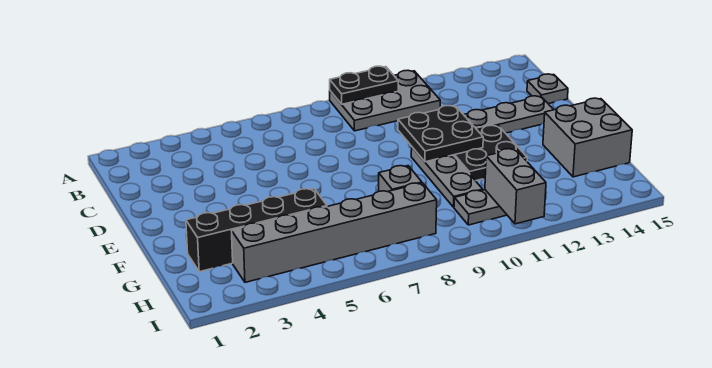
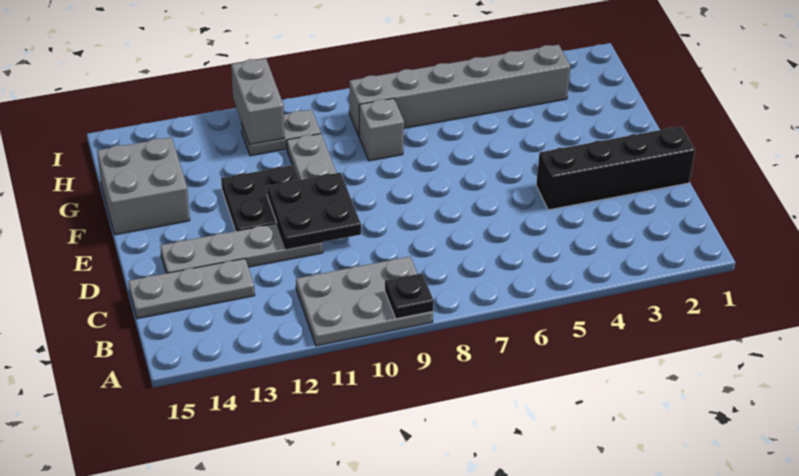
black 1x2 plate [330,66,398,104] -> black 1x1 plate [385,273,434,319]
grey 1x1 plate [527,74,568,104] -> grey 1x3 plate [128,259,255,319]
black 1x4 brick [186,189,327,272] -> black 1x4 brick moved to [536,126,695,210]

